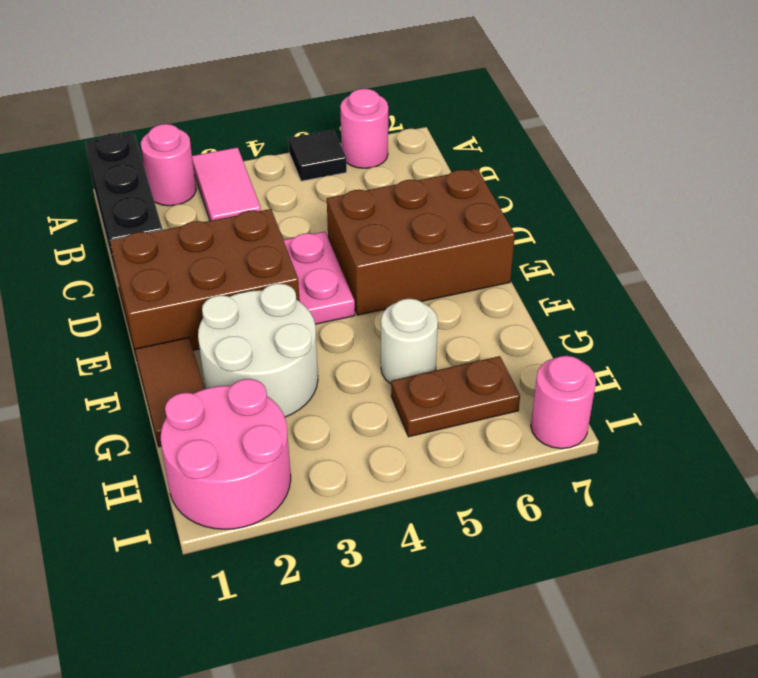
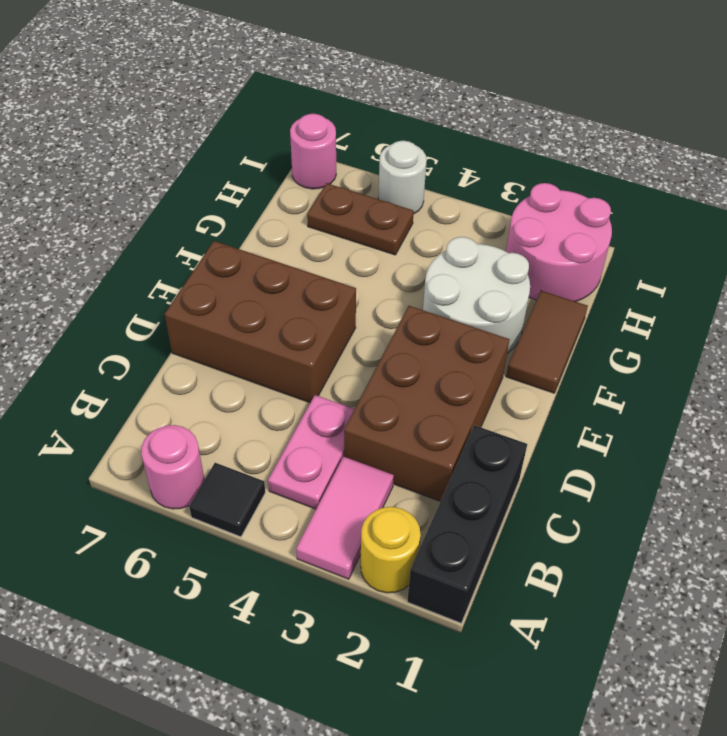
pink 1x1 round brick [141,124,196,206] -> yellow 1x1 round brick [361,507,421,593]
brown 2x3 brick [110,209,300,359] -> brown 2x3 brick turned to [344,306,510,501]
pink 1x2 plate [283,232,355,324] -> pink 1x2 plate moved to [268,395,354,509]
white 1x1 round brick [381,299,438,384] -> white 1x1 round brick moved to [378,141,427,214]

